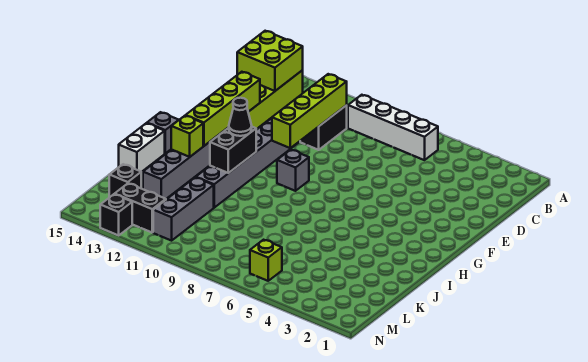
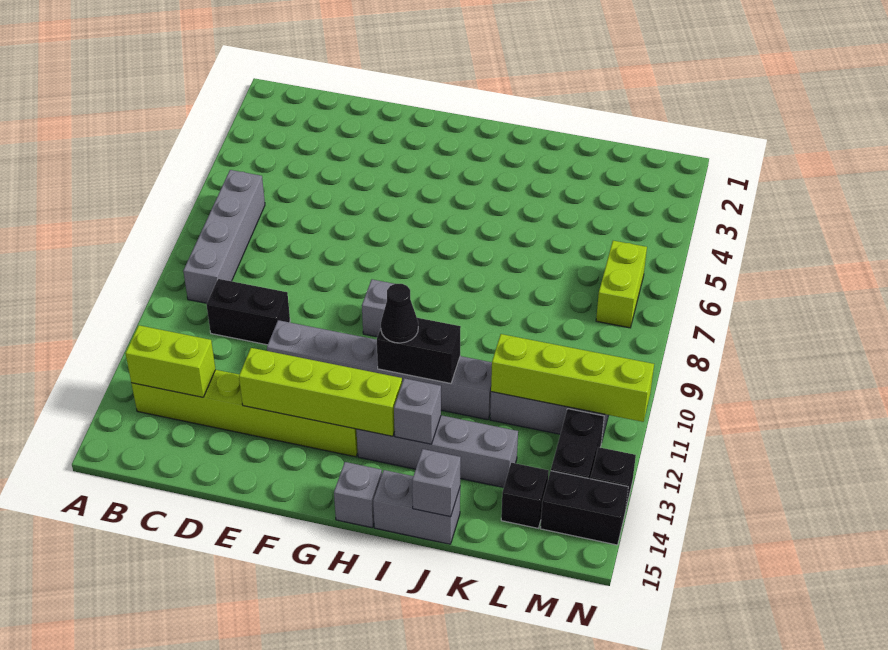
white 1x4 brick [348,95,438,160] -> grey 1x4 brick [183,170,265,303]
lime 2x2 brick [237,31,303,91] -> lime 1x2 brick [125,325,216,397]
lime 1x4 brick [272,74,347,148] -> lime 1x4 brick moved to [491,334,654,422]
lime 1x1 brick [171,116,203,157] -> grey 1x1 brick [394,378,441,444]
white 1x2 brick [119,123,165,172] -> grey 1x2 brick [373,470,460,544]
none -> grey 1x1 brick [412,449,461,517]
lime 1x1 brick [250,240,282,281] -> lime 1x2 brick [596,241,647,328]
none -> black 1x2 brick [540,471,628,545]

